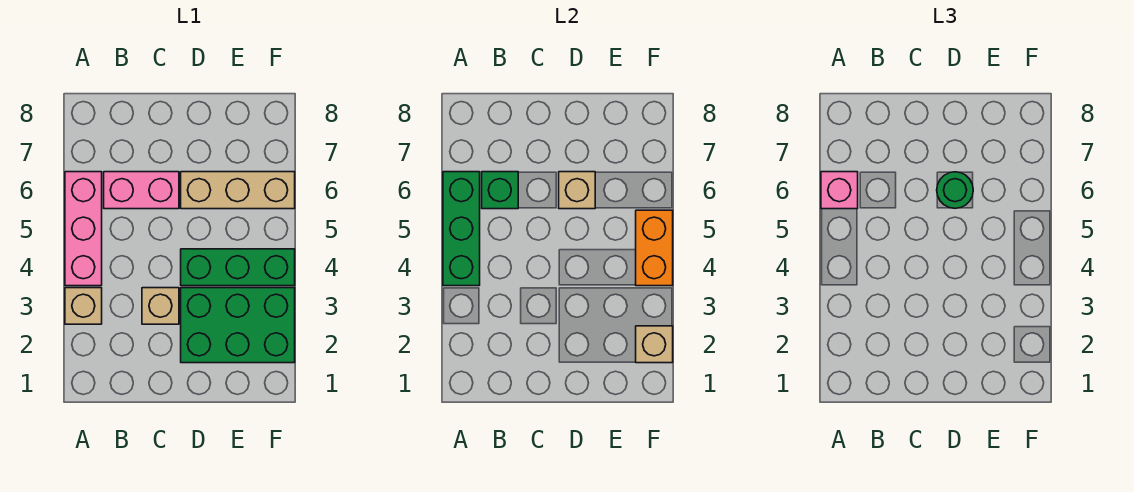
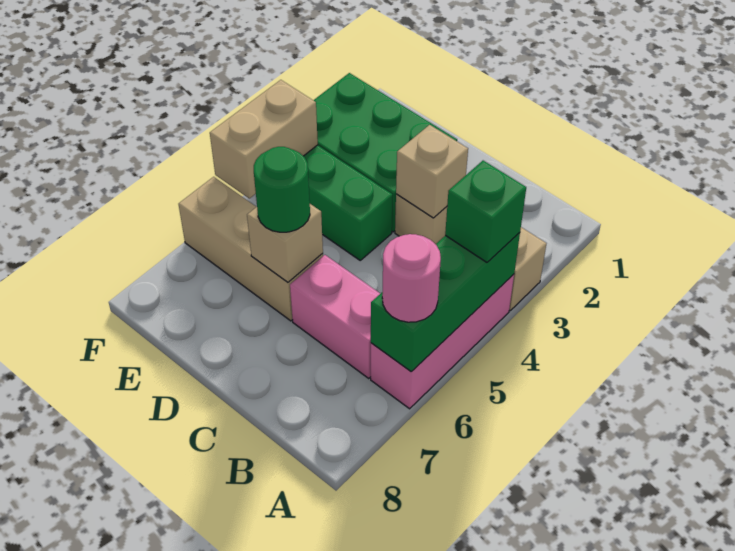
pink 1x1 brick [821,172,858,209] -> pink 1x1 round brick [382,234,441,322]
green 1x1 brick [482,172,518,209] -> green 1x1 brick moved to [445,161,526,262]
tan 1x1 brick [636,326,673,363] -> tan 1x1 brick moved to [396,125,468,218]
orange 1x2 brick [636,210,673,286] -> tan 1x2 brick [210,80,318,198]

